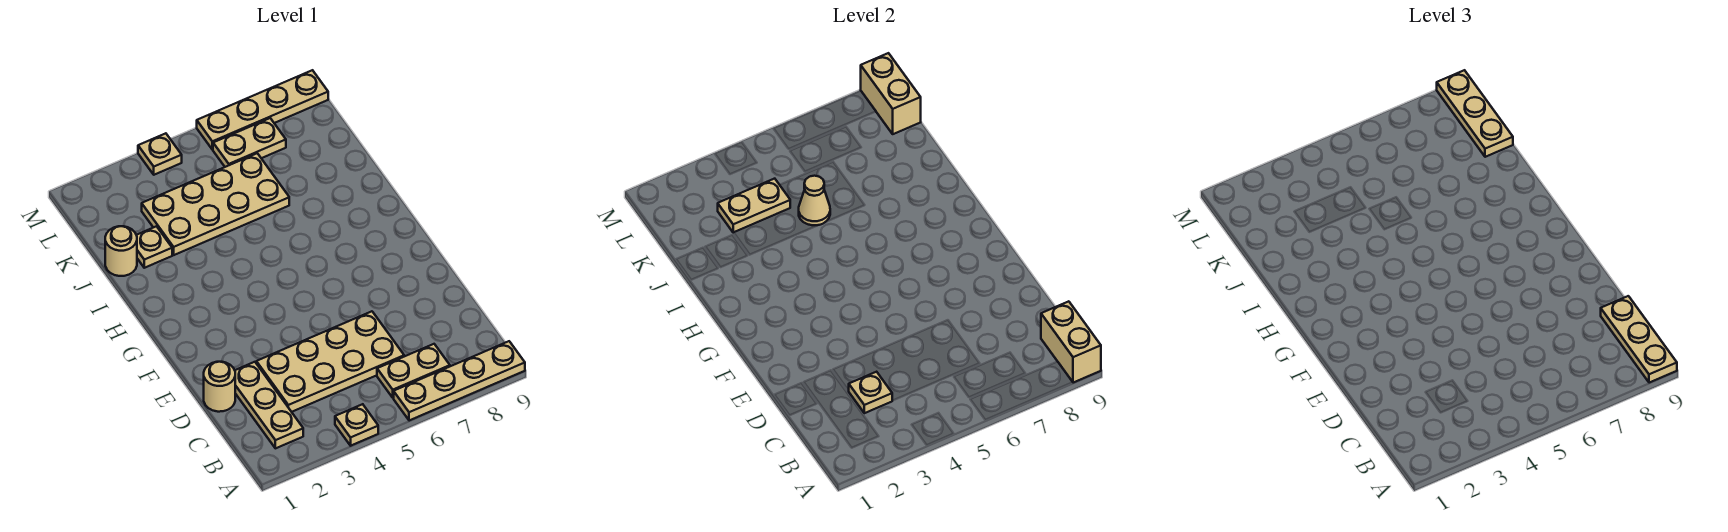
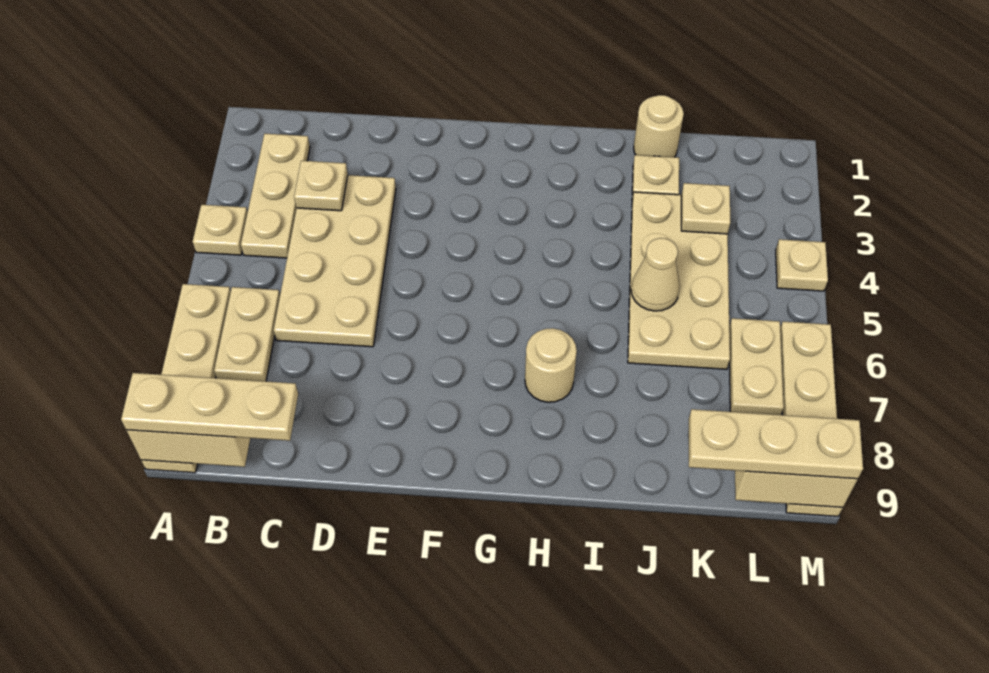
tan 1x3 plate [235,362,303,448] -> tan 1x3 plate turned to [241,133,310,258]
tan 1x1 round brick [204,362,235,412] -> tan 1x1 round brick moved to [525,328,577,402]
tan 1x2 plate [718,179,790,233] -> tan 1x1 plate [681,183,730,234]

